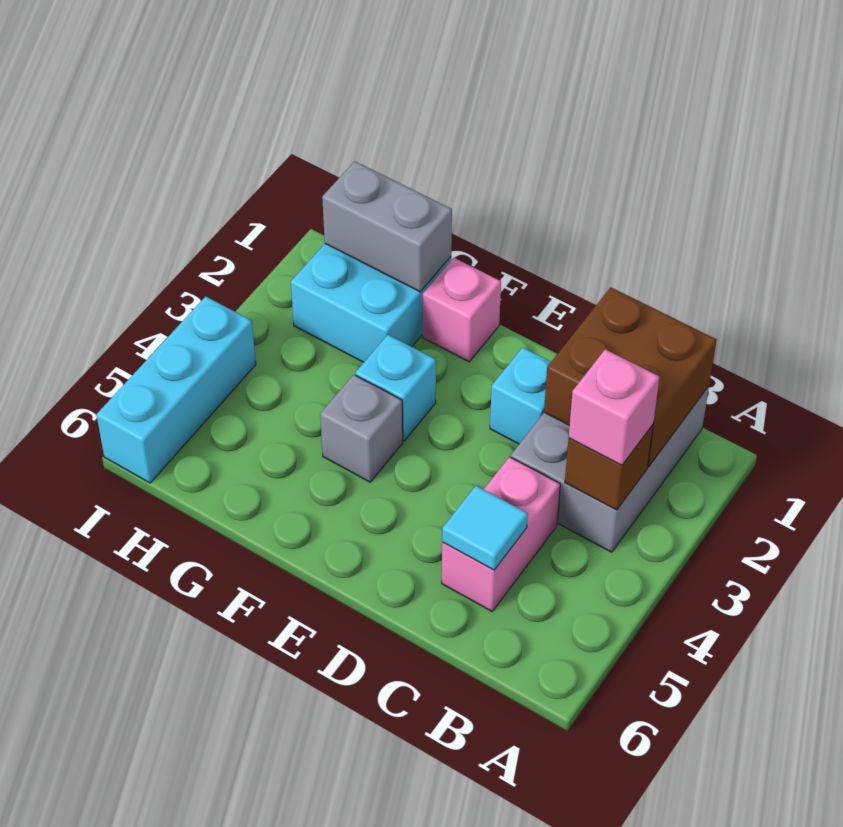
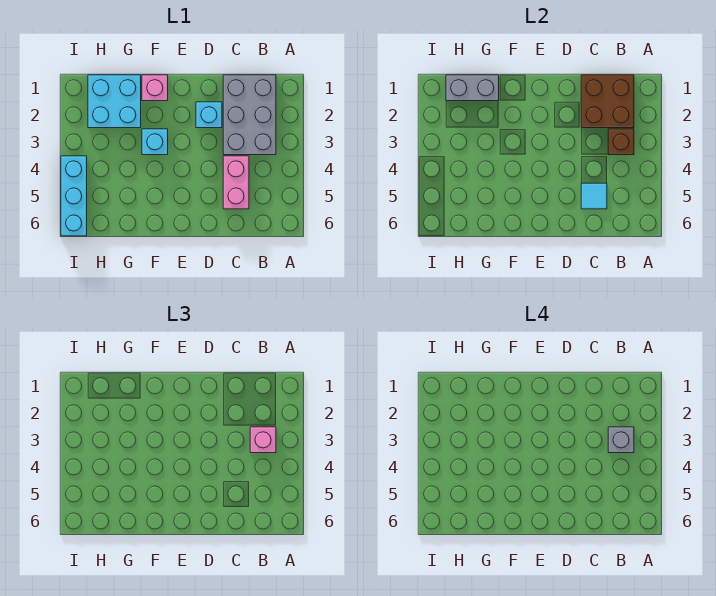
grey 1x1 brick [320,375,403,482] -> grey 1x1 brick moved to [608,427,634,453]

